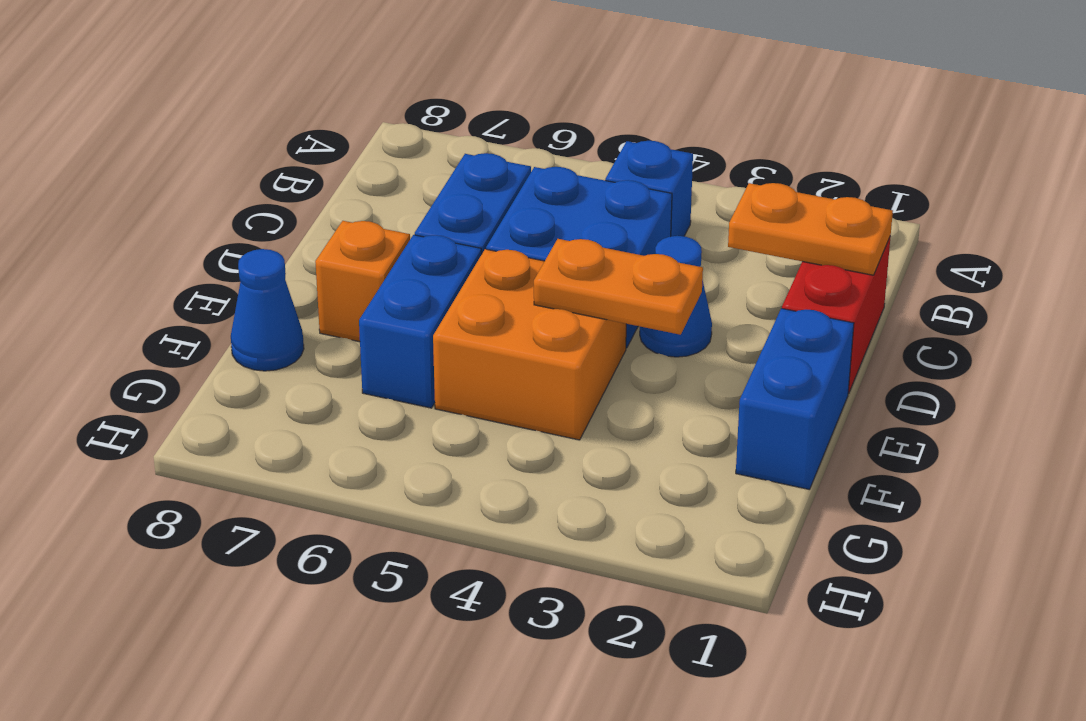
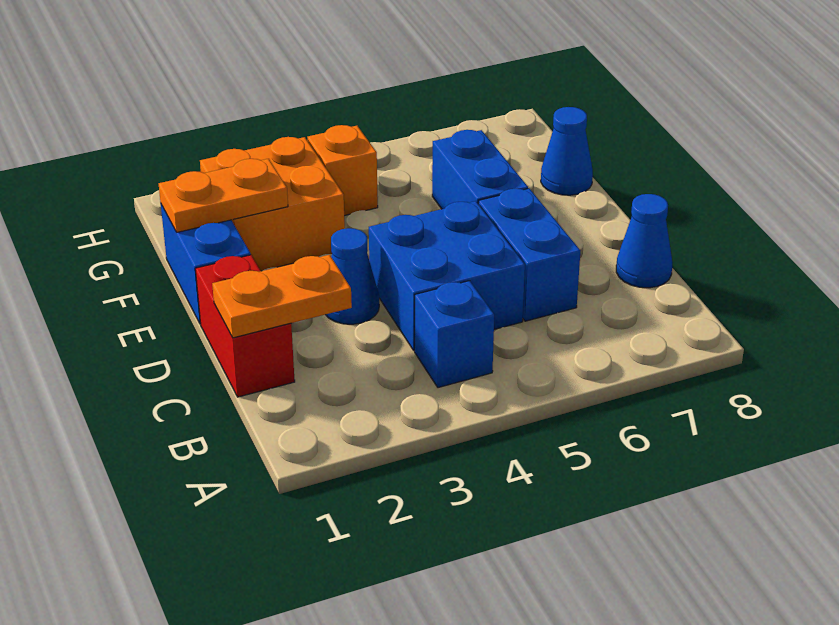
none -> blue 1x1 cone [616,194,672,288]
orange 1x2 plate [534,239,703,335] -> orange 1x2 plate moved to [159,158,288,232]
orange 2x2 brick [433,249,626,440] -> orange 2x2 brick moved to [200,137,345,271]
orange 1x1 brick [315,221,410,342] -> orange 1x1 brick moved to [307,125,378,216]

